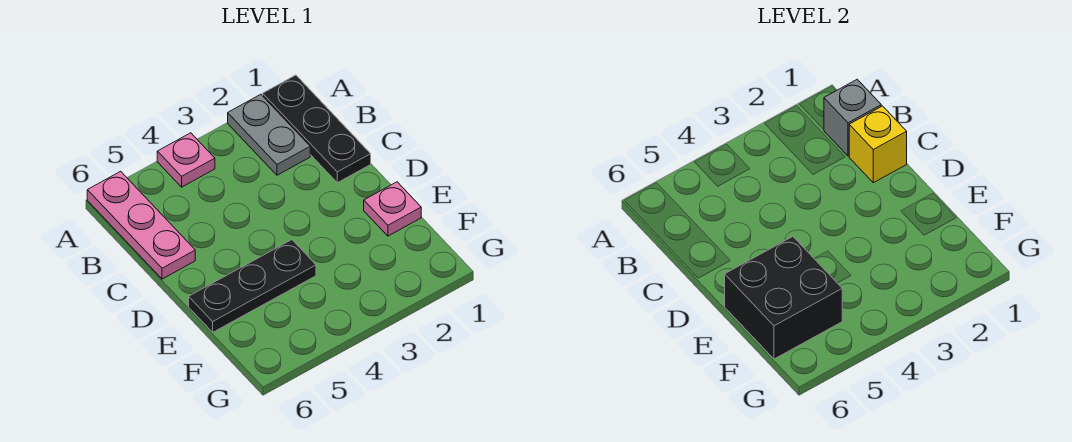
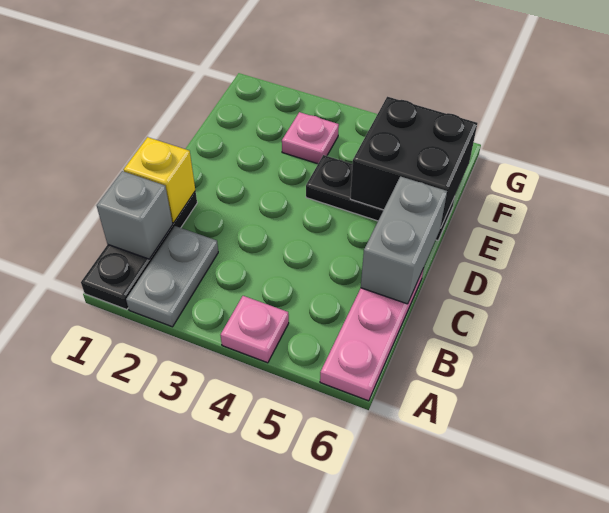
none -> grey 1x2 brick [361,176,447,304]
pink 1x1 plate [364,182,421,236] -> pink 1x1 plate moved to [282,112,339,164]

